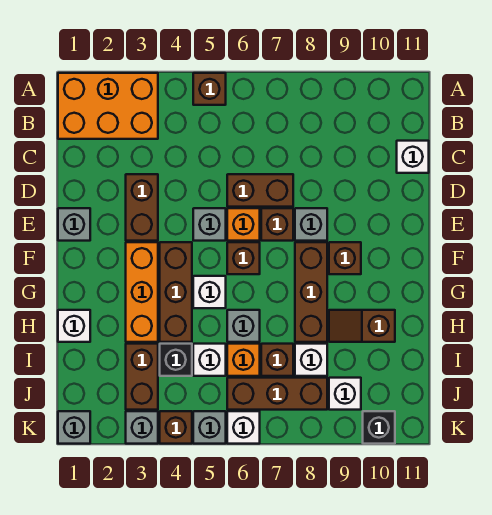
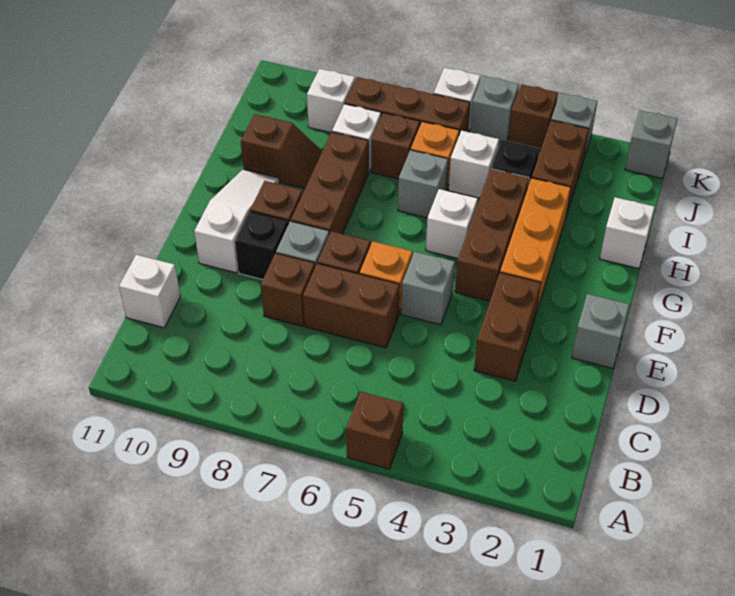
orange 2x3 brick [58,73,158,139] -> none
none -> white 1x3 slope [194,169,279,273]
brown 1x1 brick [227,242,260,274] -> brown 1x1 brick moved to [261,253,315,326]
black 1x1 brick [363,411,395,444] -> black 1x1 brick moved to [235,211,288,280]

